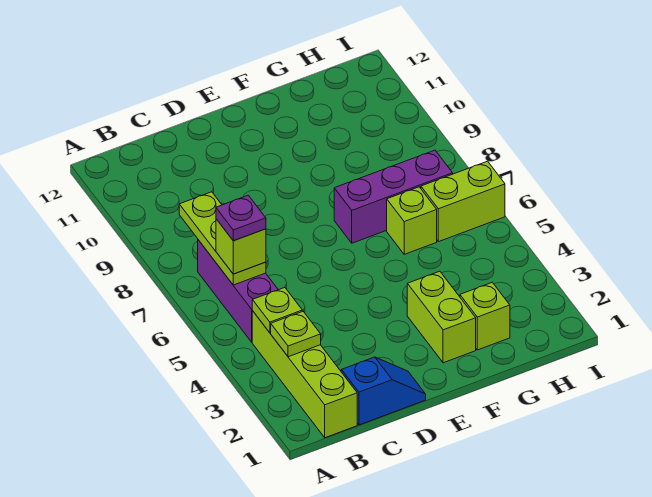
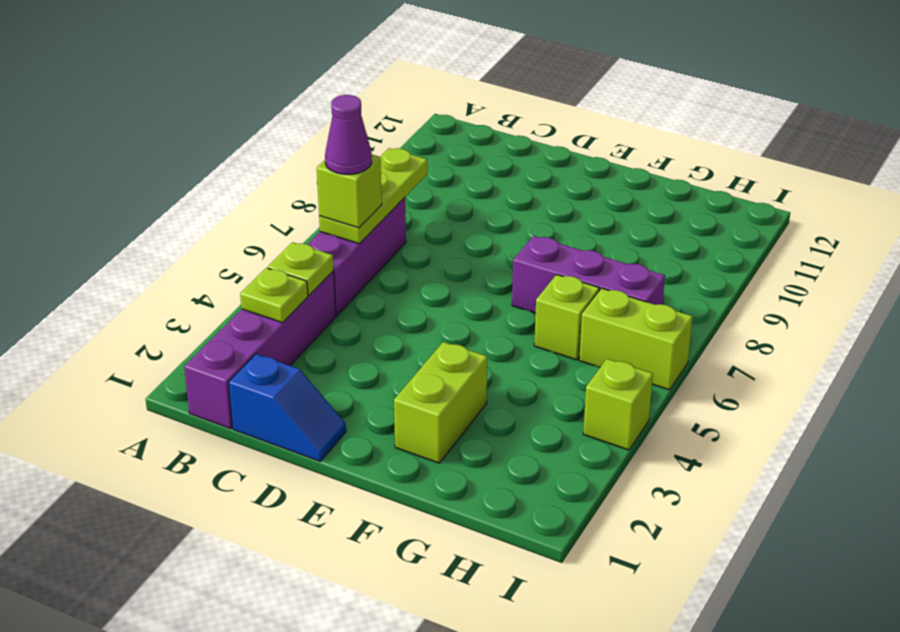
lime 1x4 brick [252,311,357,438] -> purple 1x4 brick [184,271,336,429]
purple 1x1 plate [216,195,266,241] -> purple 1x1 cone [325,95,372,174]
lime 1x1 brick [460,282,510,350] -> lime 1x1 brick moved to [583,359,653,450]

